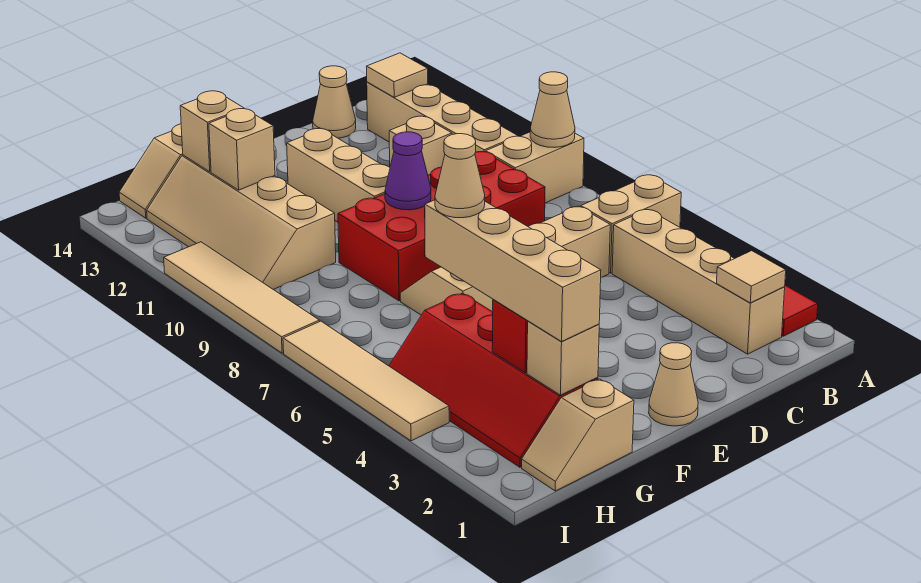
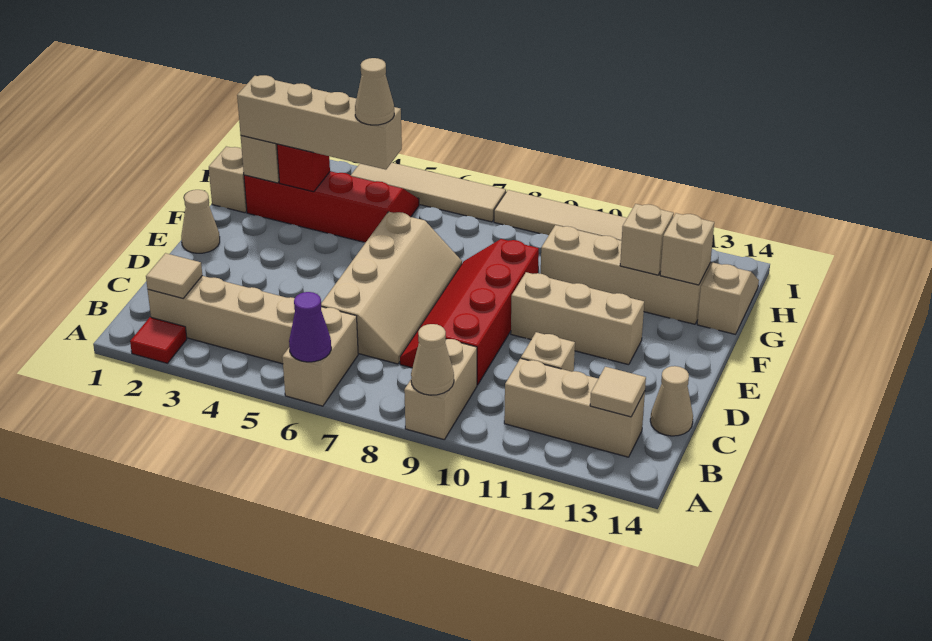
tan 1x4 brick [367,82,518,152] -> tan 1x3 brick [504,358,645,457]
red 2x4 brick [338,152,545,301] -> red 2x4 slope [400,239,539,385]
purple 1x1 cone [385,132,431,210] -> purple 1x1 cone moved to [289,292,331,362]

